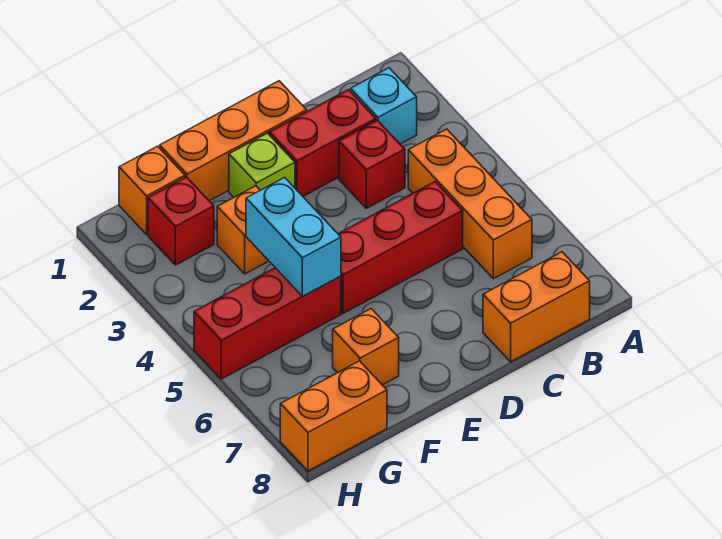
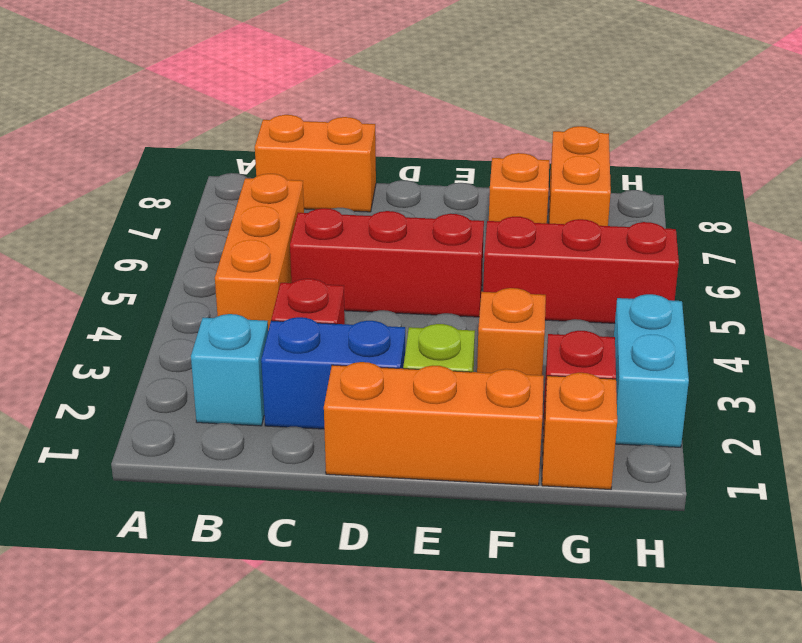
red 1x2 brick [269,90,376,196] -> blue 1x2 brick [261,317,405,429]
cyan 1x2 brick [246,177,341,296] -> cyan 1x2 brick moved to [614,294,689,447]
orange 1x2 brick [280,361,387,471] -> orange 1x2 brick turned to [549,126,611,226]

